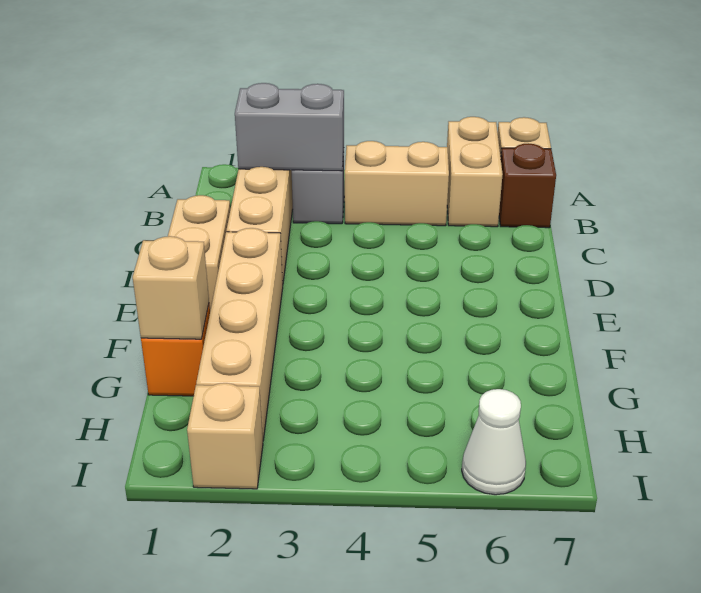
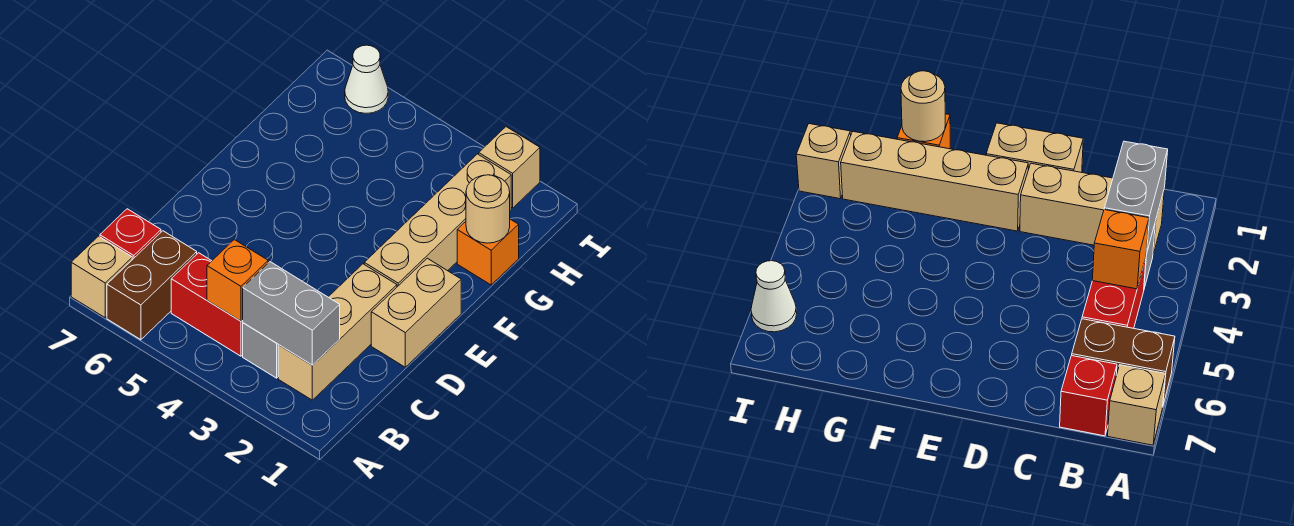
tan 1x2 brick [447,117,503,227] -> brown 1x2 brick [107,231,197,340]
tan 1x2 brick [345,141,449,226] -> red 1x2 brick [171,253,243,356]
none -> orange 1x1 brick [207,240,268,321]
brown 1x1 brick [499,143,556,228] -> red 1x1 brick [100,209,161,260]
tan 1x1 brick [133,236,209,339] -> tan 1x1 round brick [466,175,510,243]

